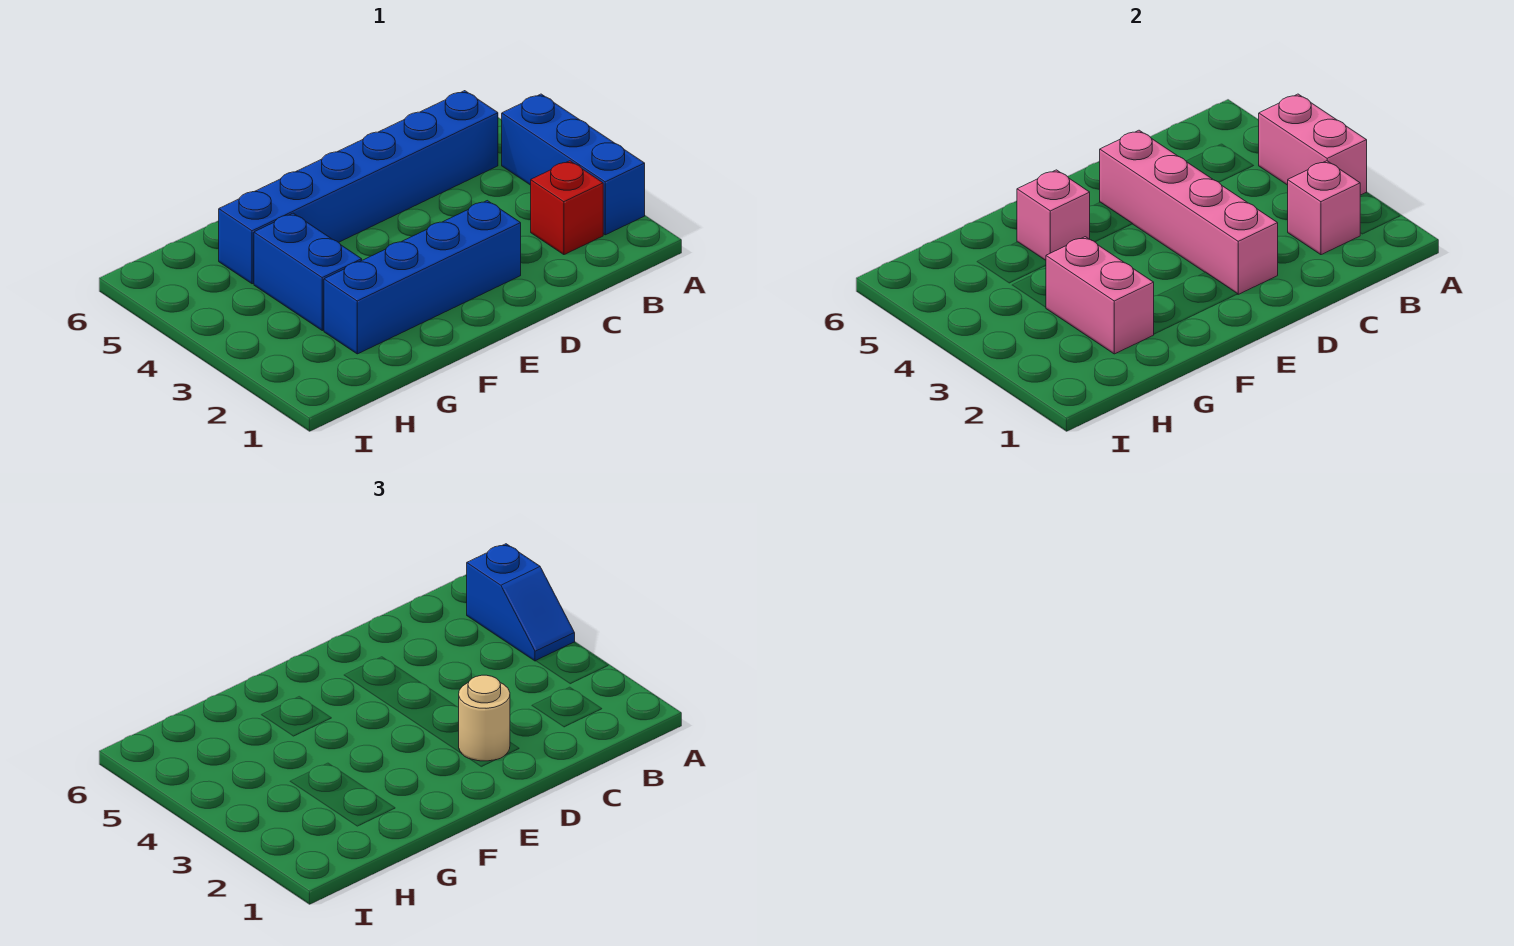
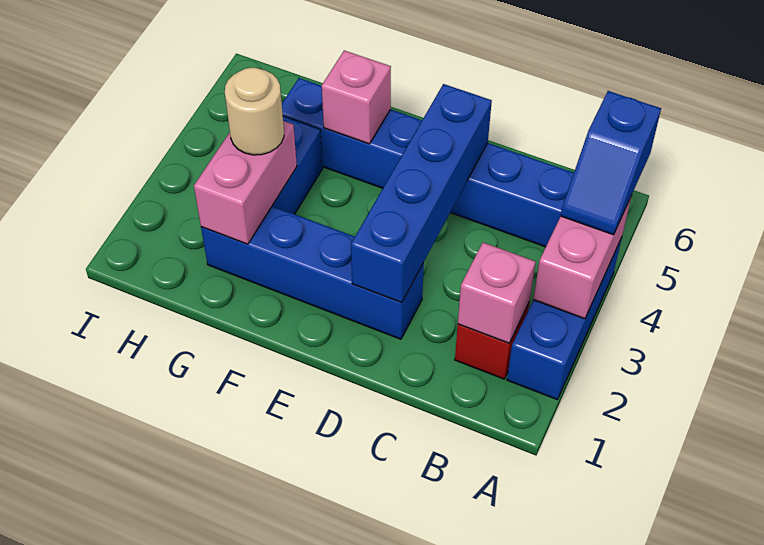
pink 1x4 brick [1100,130,1278,294] -> blue 1x4 brick [351,84,492,303]
tan 1x1 round brick [459,675,510,761] -> tan 1x1 round brick moved to [225,68,284,155]

